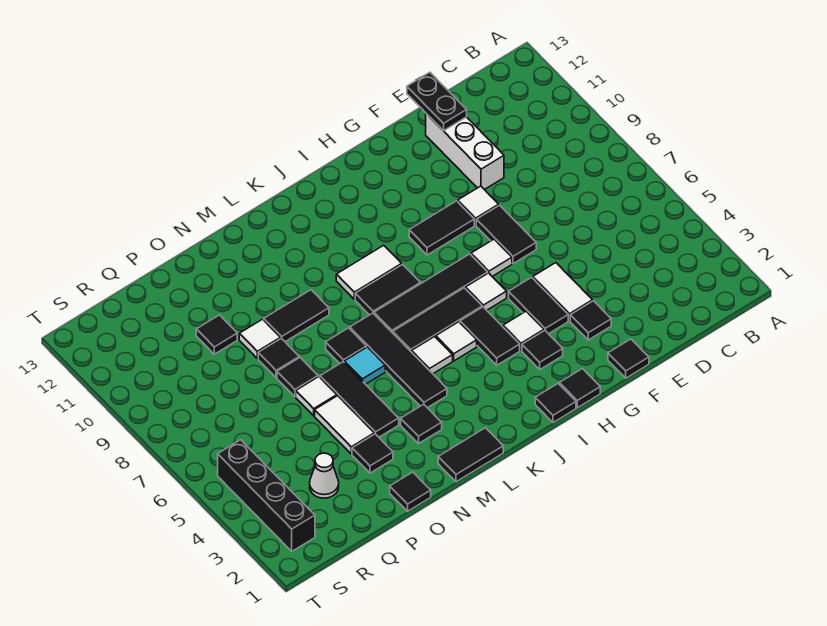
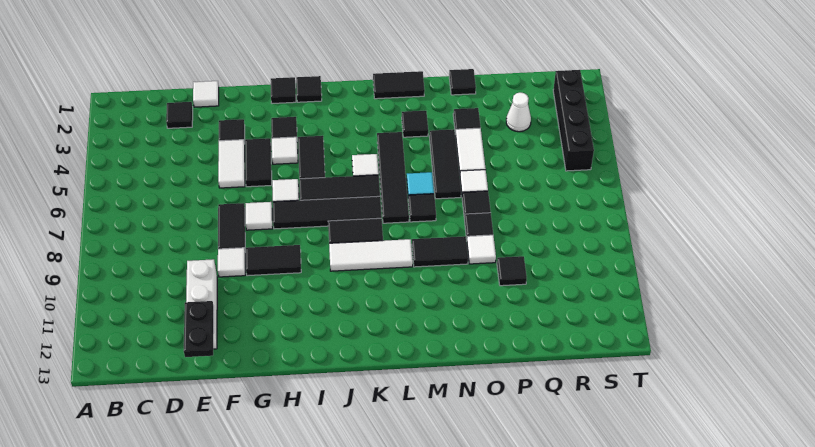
black 1x1 tile [608,339,649,378] -> black 1x1 tile moved to [166,102,193,128]
white 1x1 tile [436,322,477,361] -> white 1x1 tile moved to [193,81,219,107]
white 1x2 tile [336,245,402,299] -> white 1x3 tile [329,239,413,271]

